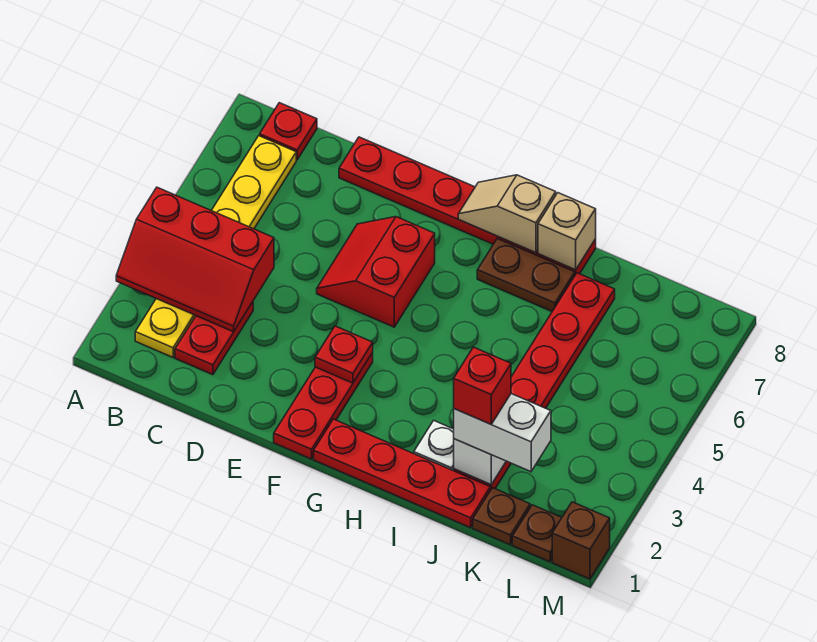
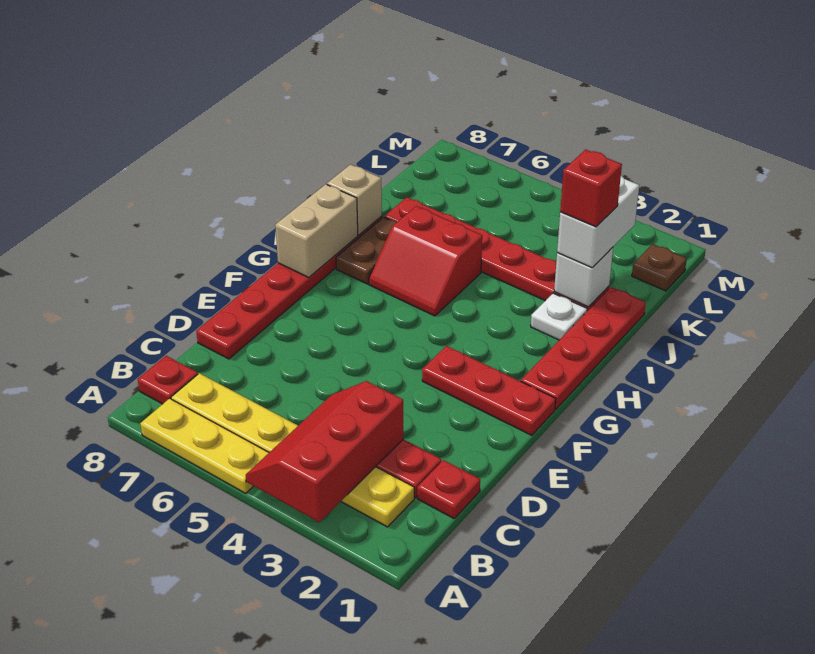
red 2x3 slope [116,187,274,332] -> red 2x3 slope turned to [246,381,403,522]
none -> yellow 1x3 plate [140,398,269,493]
red 2x2 slope [317,217,435,327] -> red 2x2 slope moved to [369,206,482,316]
red 1x1 plate [315,326,373,383] -> red 1x1 plate moved to [417,460,480,518]
tan 1x2 slope [458,175,556,253] -> tan 1x2 brick [275,184,358,277]
brown 1x1 plate [473,488,530,545] -> none
brown 1x1 brick [552,502,610,579] -> none

